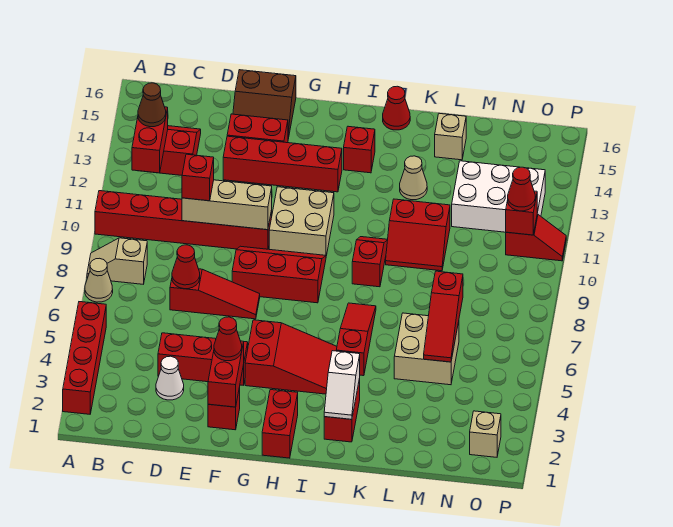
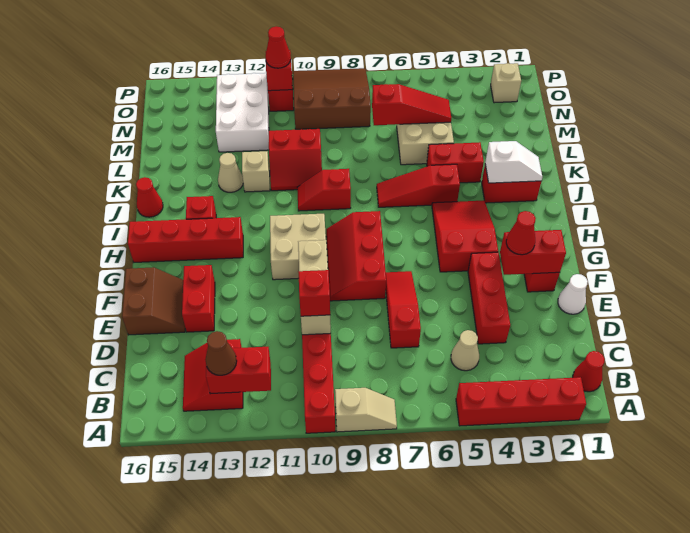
tan 1x1 cone [85,258,113,302] -> tan 1x1 cone moved to [451,330,479,371]
tan 1x2 slope [87,238,147,284] -> tan 1x2 slope turned to [335,388,397,432]
white 1x1 cone [156,356,184,400] -> white 1x1 cone moved to [558,274,588,314]
red 1x1 cone [172,245,200,289] -> red 1x1 cone moved to [573,351,604,392]
red 1x4 brick [223,136,342,192] -> red 1x4 brick turned to [128,217,243,262]
red 1x2 brick [262,390,298,458] -> red 1x2 brick moved to [427,142,484,183]
red 2x2 slope [386,199,450,271] -> red 2x2 slope turned to [269,129,322,191]
tan 1x1 brick [435,113,466,160] -> tan 1x1 brick moved to [242,151,270,192]
none -> brown 3x3 slope [293,68,371,129]

